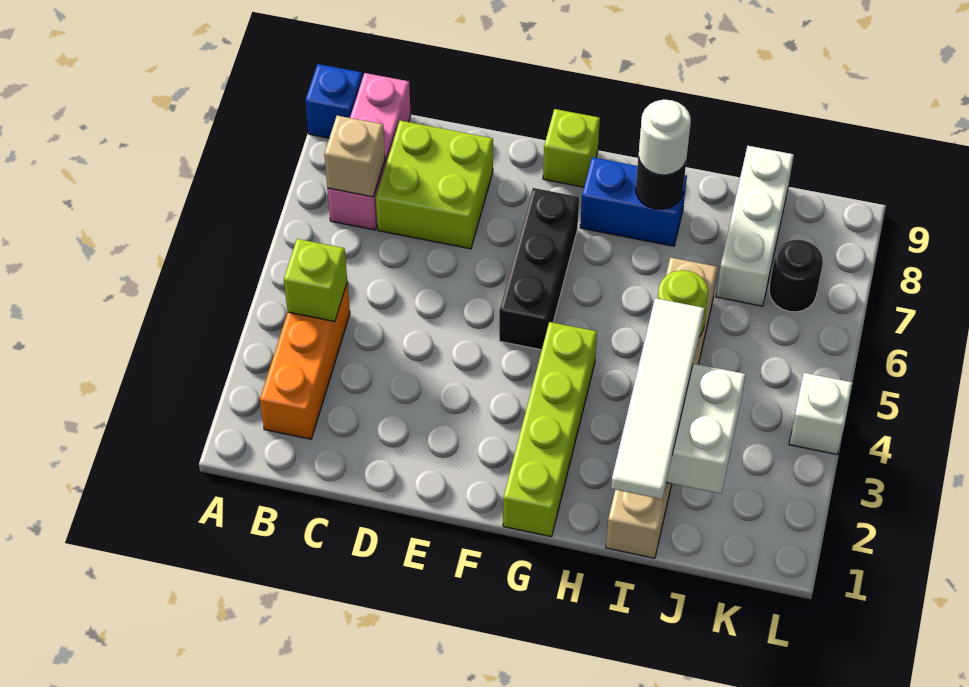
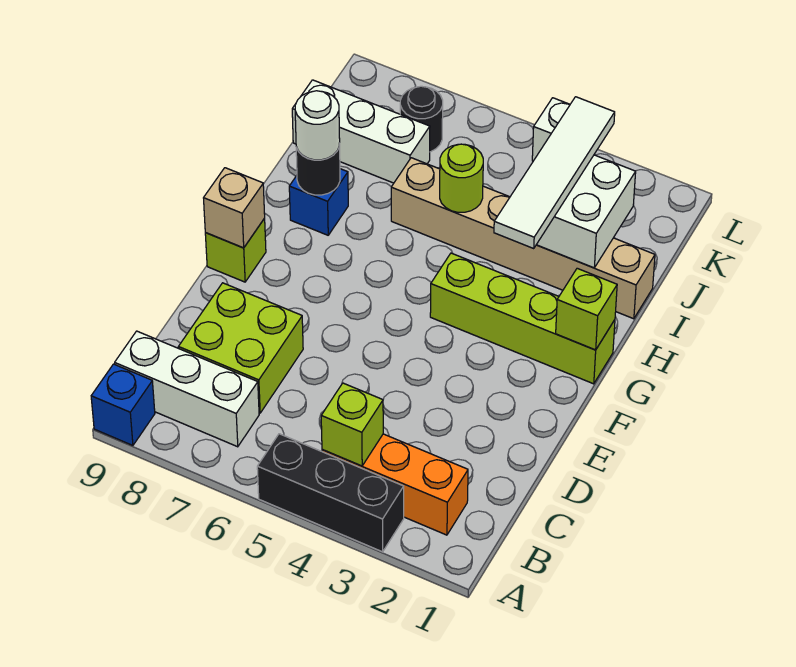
pink 1x3 brick [327,73,411,230] -> white 1x3 brick [115,331,259,447]
tan 1x1 brick [324,116,385,197] -> tan 1x1 brick moved to [204,168,265,248]
black 1x3 brick [499,188,579,350] -> black 1x3 brick moved to [257,434,404,552]
none -> lime 1x1 brick [556,268,617,350]
blue 1x2 brick [580,157,687,246] -> blue 1x1 brick [289,169,348,235]
white 1x4 tile [611,298,704,499] -> white 1x4 tile turned to [494,97,615,248]

